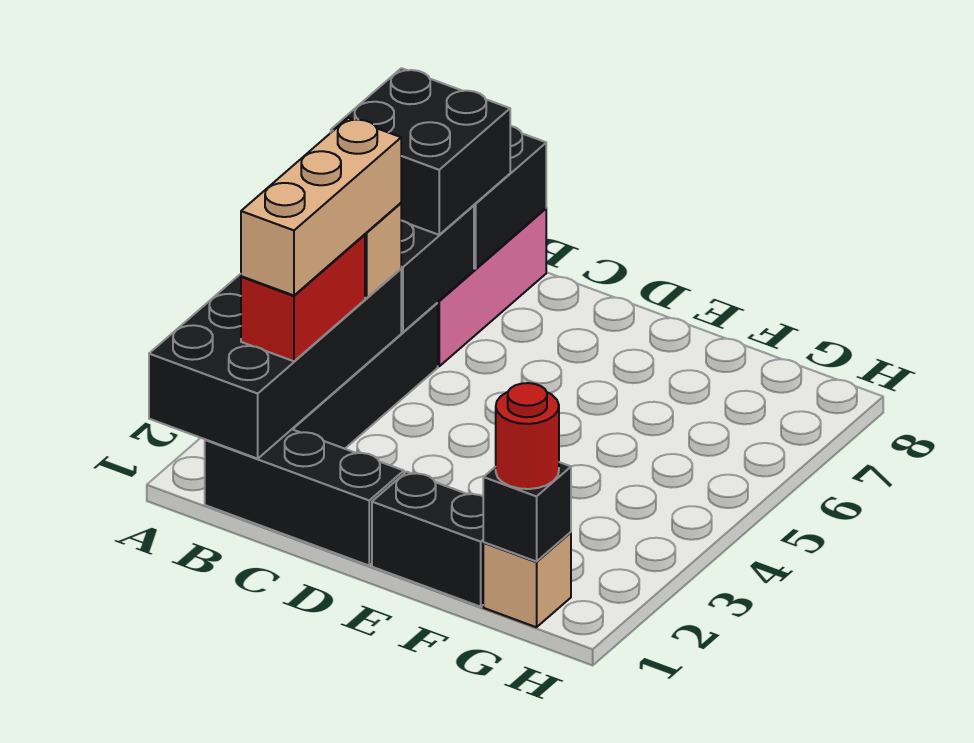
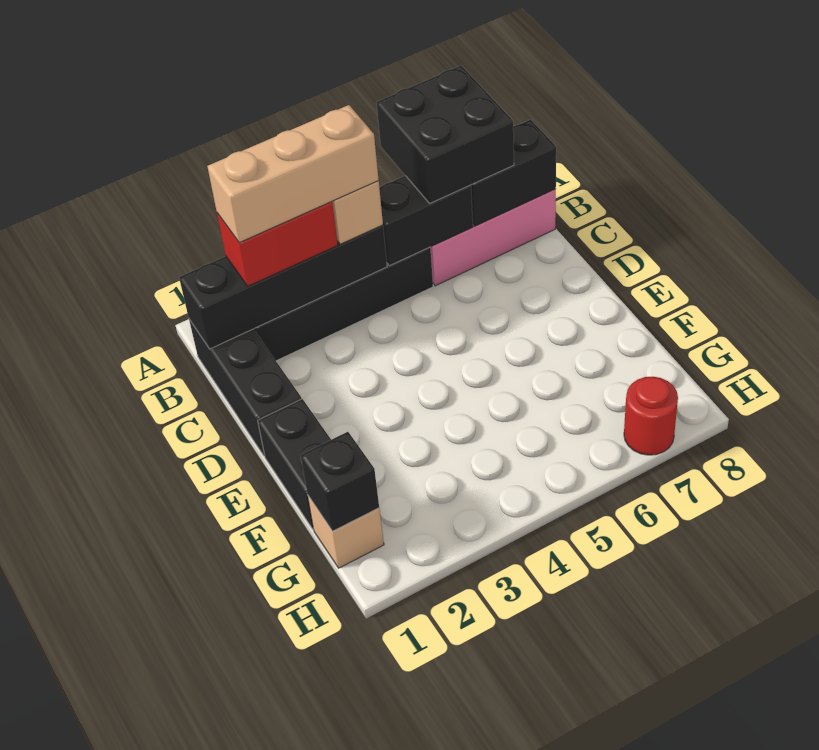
black 2x4 brick [149,269,401,459] -> black 1x4 brick [179,225,387,349]
red 1x1 round brick [496,383,559,489] -> red 1x1 round brick moved to [624,377,678,455]

